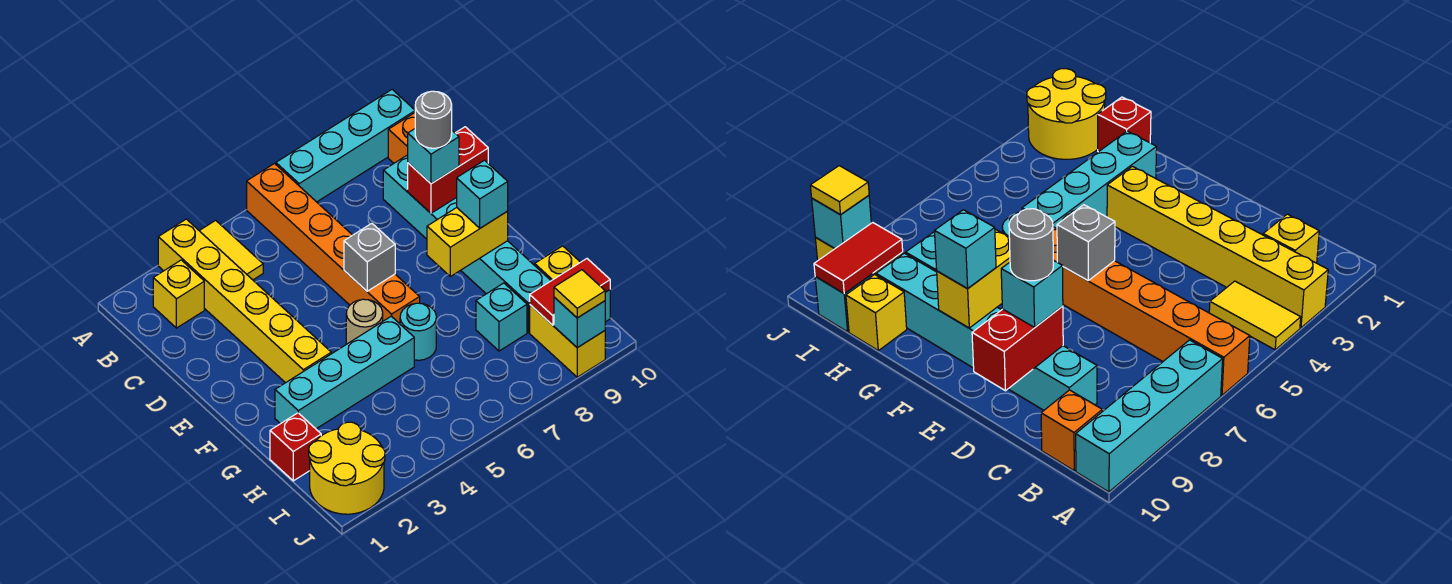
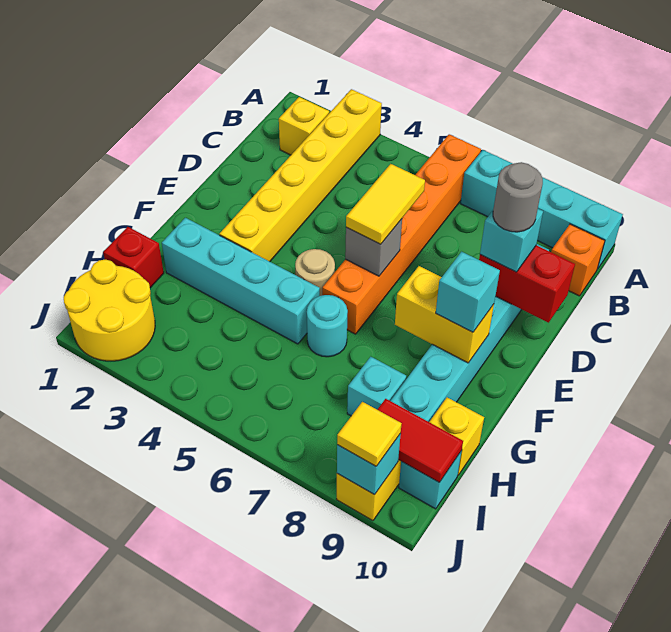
yellow 1x2 tile [199,220,263,280] -> yellow 1x2 tile moved to [346,164,425,244]

